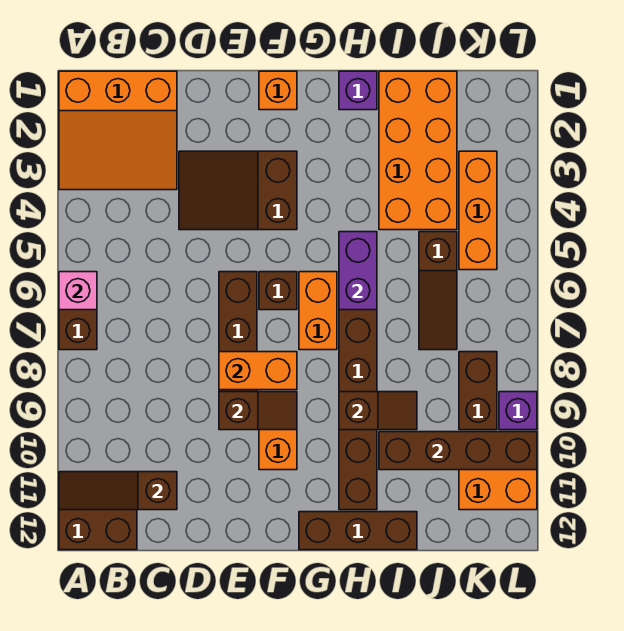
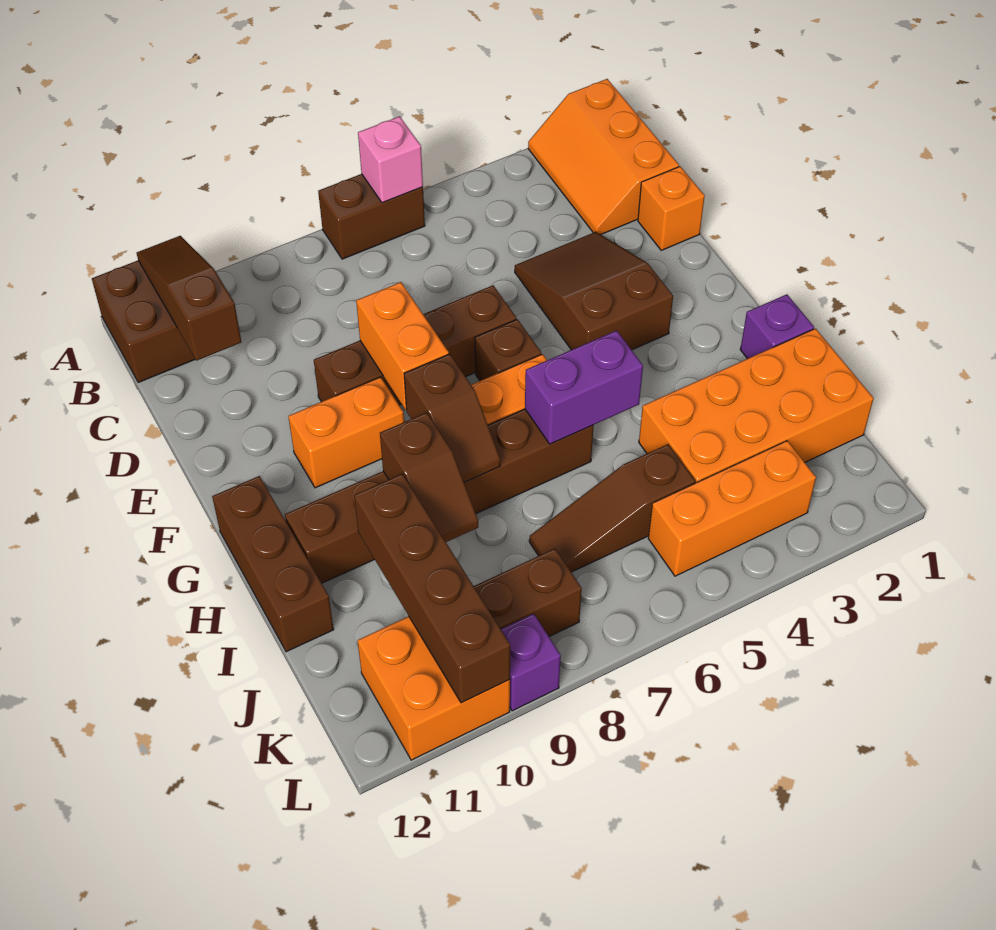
orange 3x3 slope [59,71,177,190] -> orange 2x3 slope [528,79,679,235]
brown 1x2 slope [219,392,297,430] -> brown 1x2 slope moved to [404,354,500,482]
orange 1x1 brick [259,71,297,110] -> orange 1x1 brick moved to [638,166,705,250]

